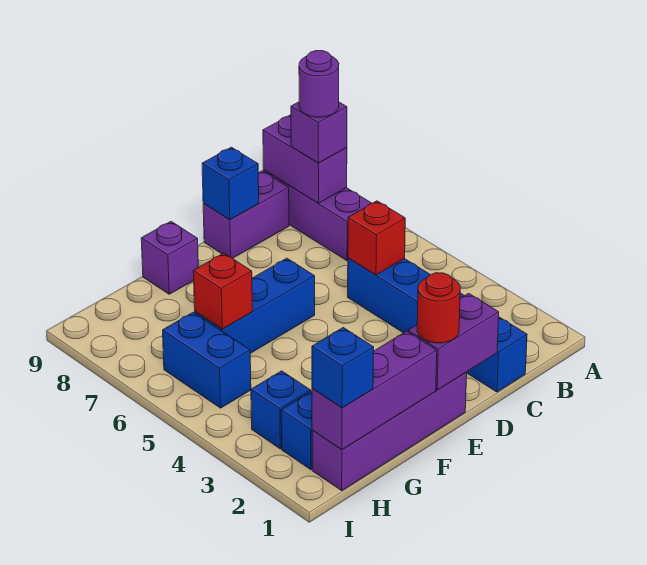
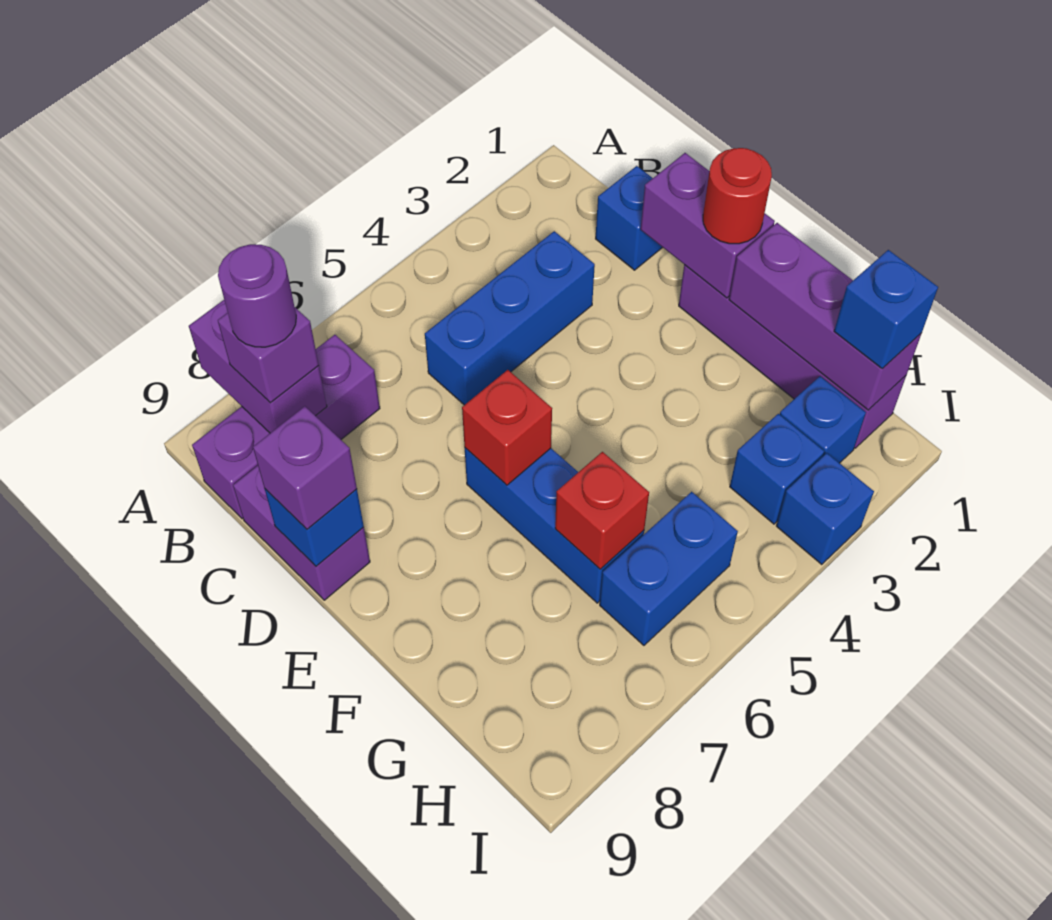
purple 1x2 brick [263,115,347,203] -> purple 1x2 brick turned to [189,300,327,433]
red 1x1 brick [348,201,405,275] -> red 1x1 brick moved to [462,370,552,485]
purple 1x1 brick [141,222,198,294] -> purple 1x1 brick moved to [253,406,357,529]
none -> blue 1x1 brick [776,453,874,565]

